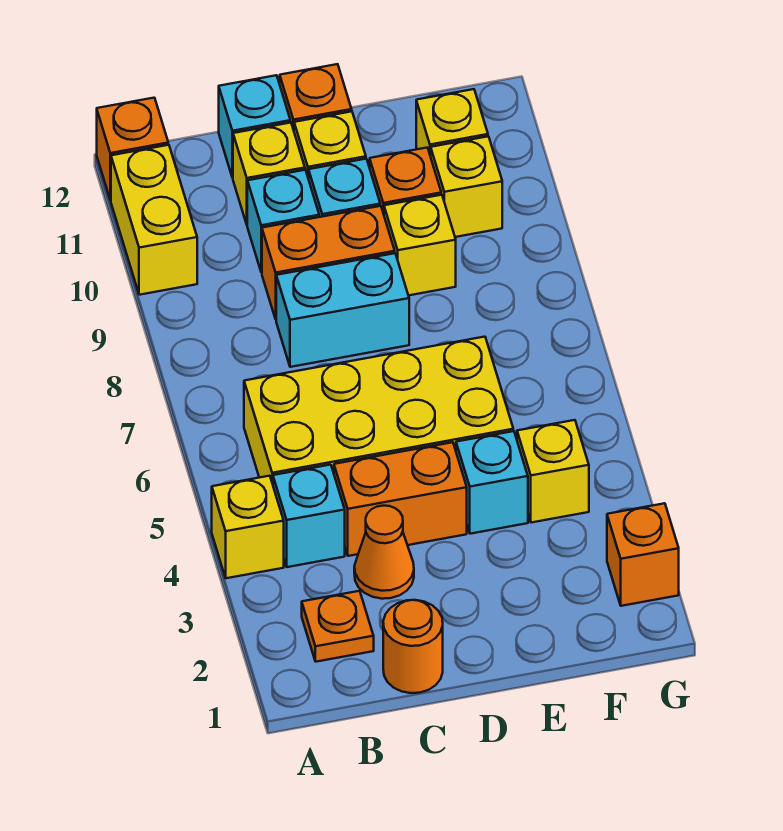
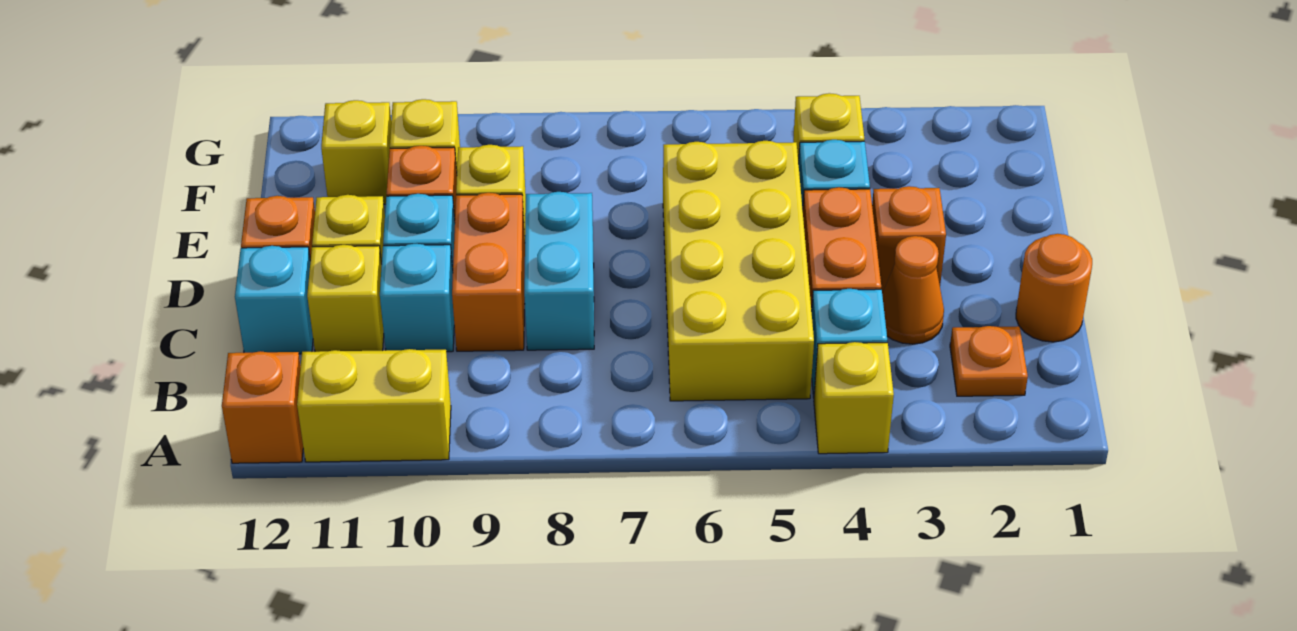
orange 1x1 brick [607,503,679,606] -> orange 1x1 brick moved to [872,186,946,293]

